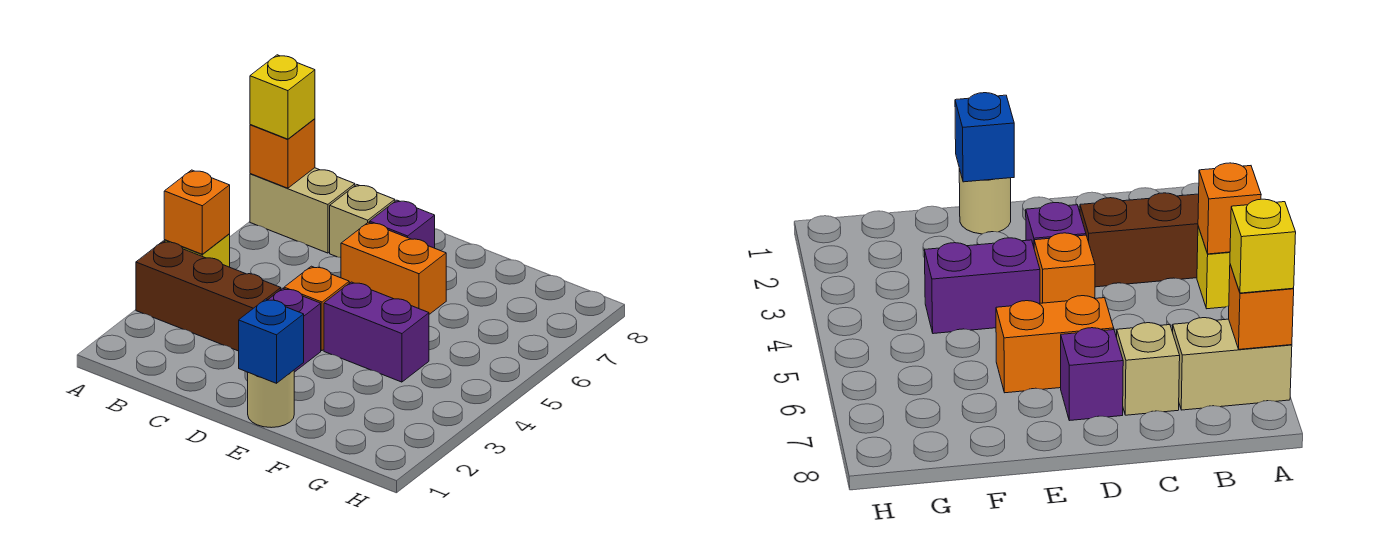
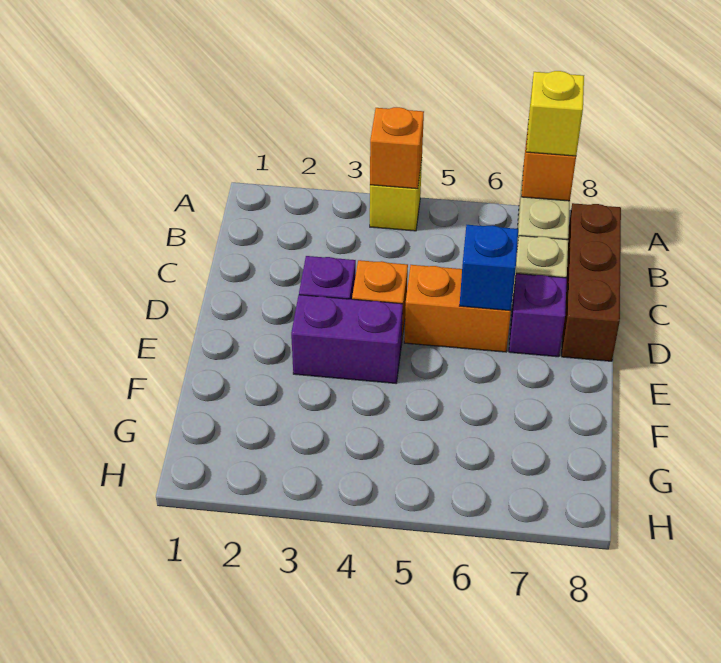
brown 1x3 brick [136,241,281,351] -> brown 1x3 brick moved to [562,203,621,361]
orange 1x2 brick [341,222,446,314] -> orange 1x2 brick turned to [404,265,511,352]
tan 1x1 round brick [248,370,294,428] -> none
blue 1x1 brick [239,299,304,383] -> blue 1x1 brick moved to [460,225,518,311]
purple 1x2 brick [324,282,429,382] -> purple 1x2 brick turned to [291,295,403,383]

